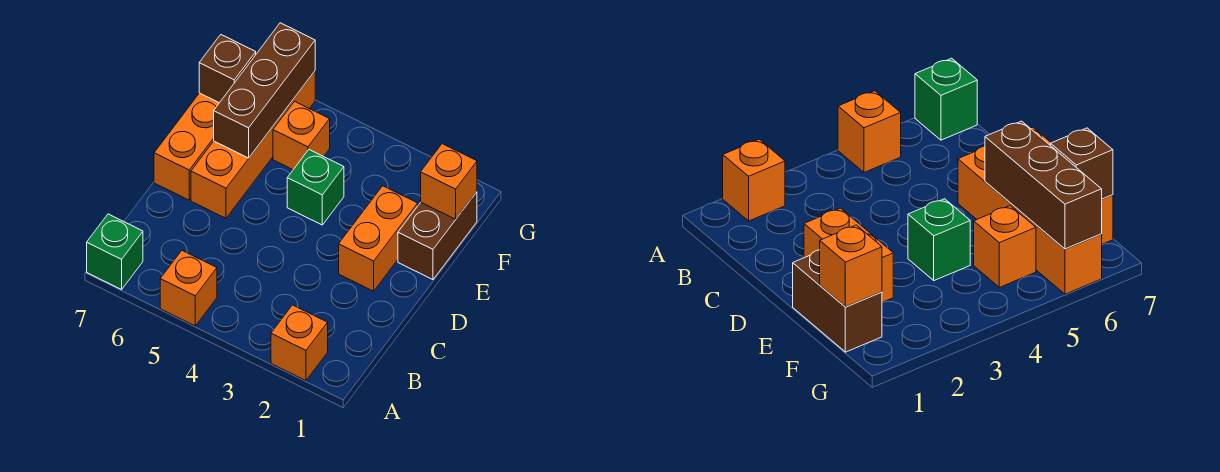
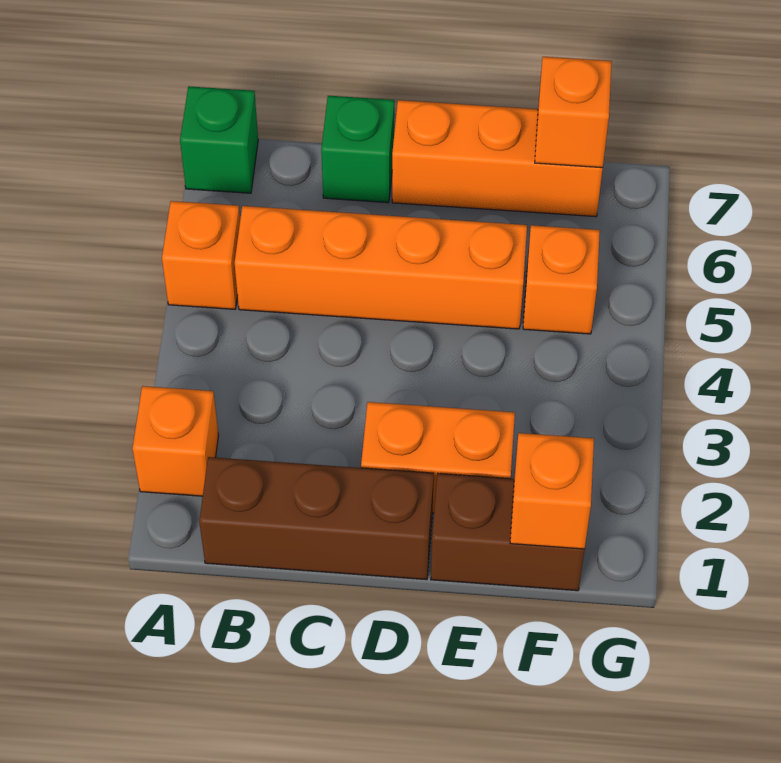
orange 1x4 brick [191,71,315,218] -> orange 1x4 brick moved to [235,206,527,329]
green 1x1 brick [287,150,344,225] -> green 1x1 brick moved to [321,96,394,203]
brown 1x3 brick [214,23,315,158] -> brown 1x3 brick moved to [199,457,434,580]
brown 1x1 brick [199,35,256,103] -> orange 1x1 brick [535,57,612,168]

